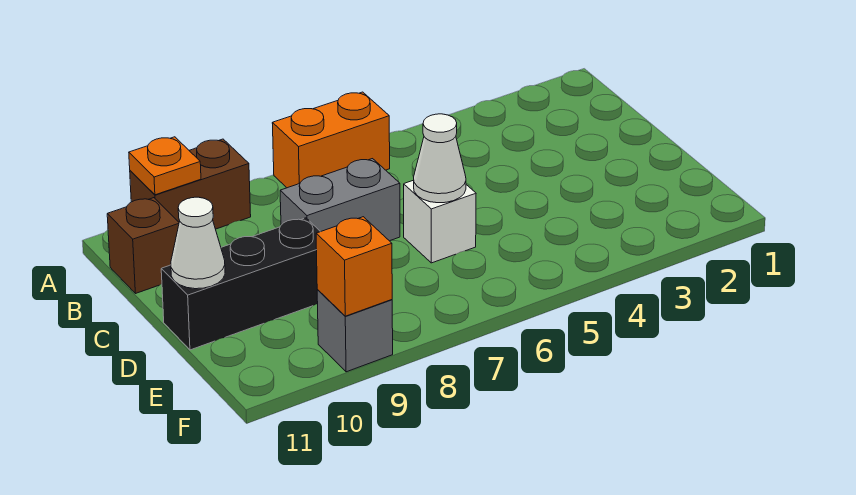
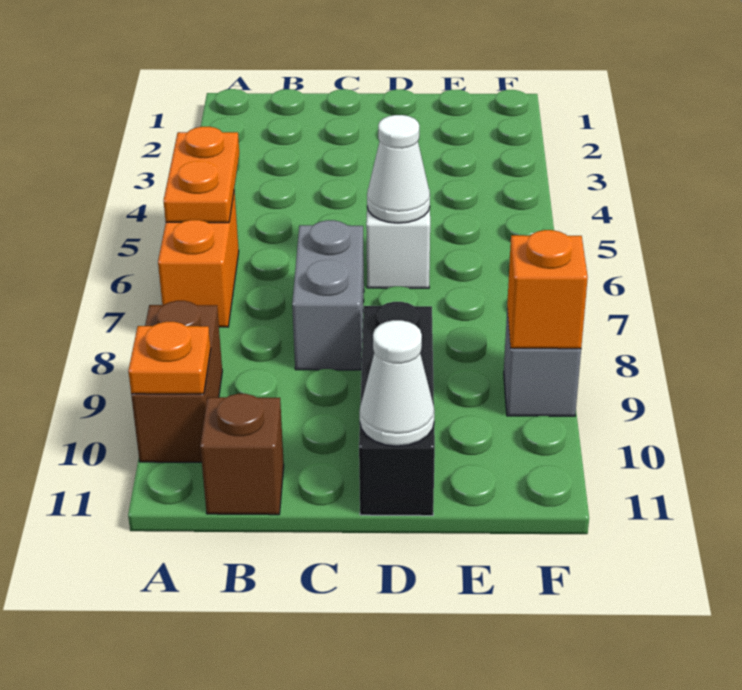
none -> orange 1x2 plate [164,127,239,223]

